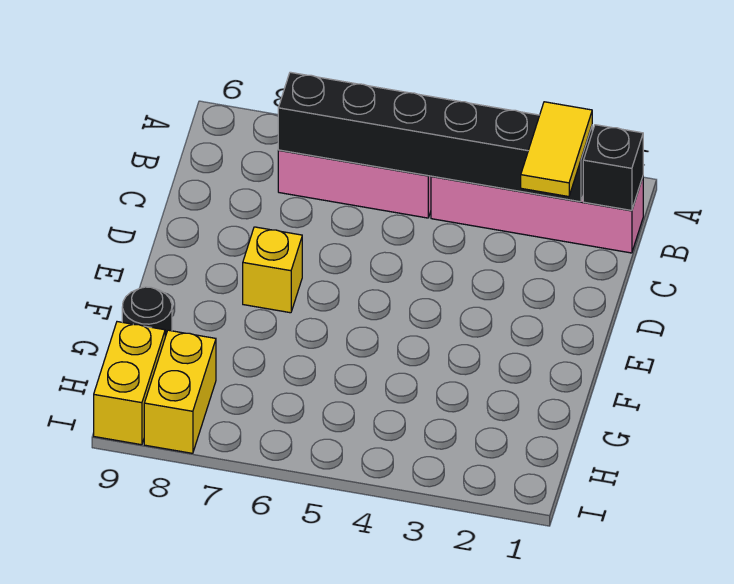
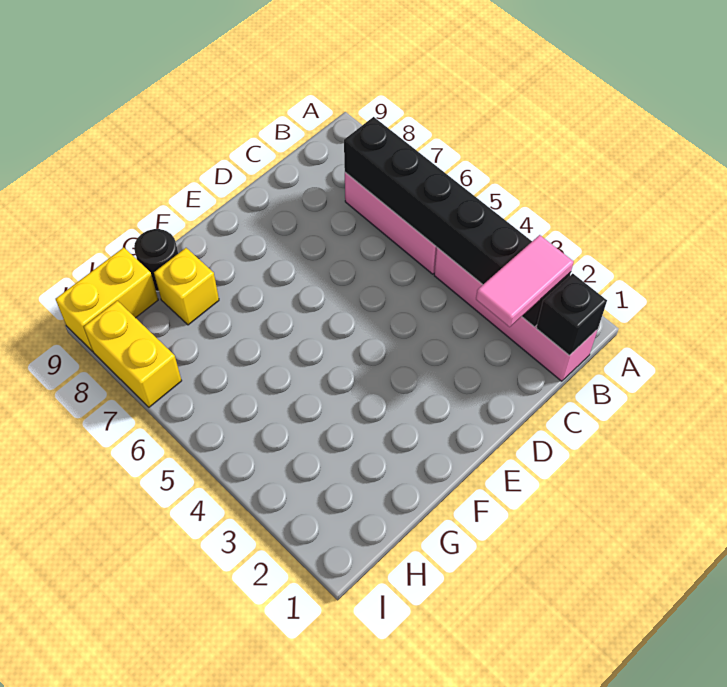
yellow 1x2 tile [521,102,592,197] -> pink 1x2 tile [476,235,574,327]
yellow 1x1 brick [243,227,302,313] -> yellow 1x1 brick moved to [154,248,219,325]
yellow 1x2 brick [144,330,216,453] -> yellow 1x2 brick turned to [84,301,182,407]

